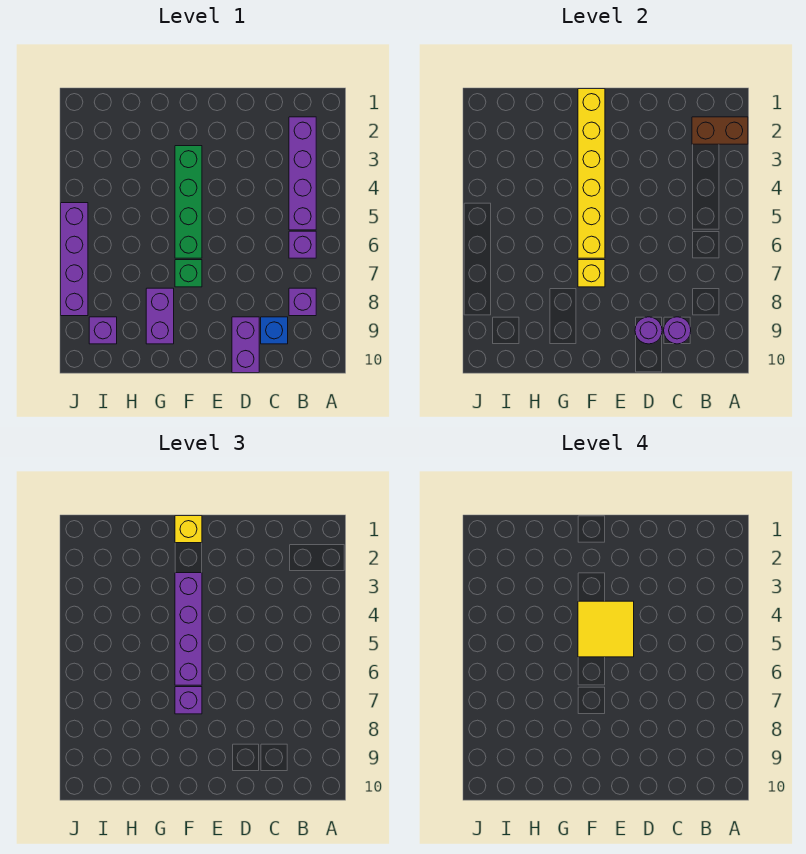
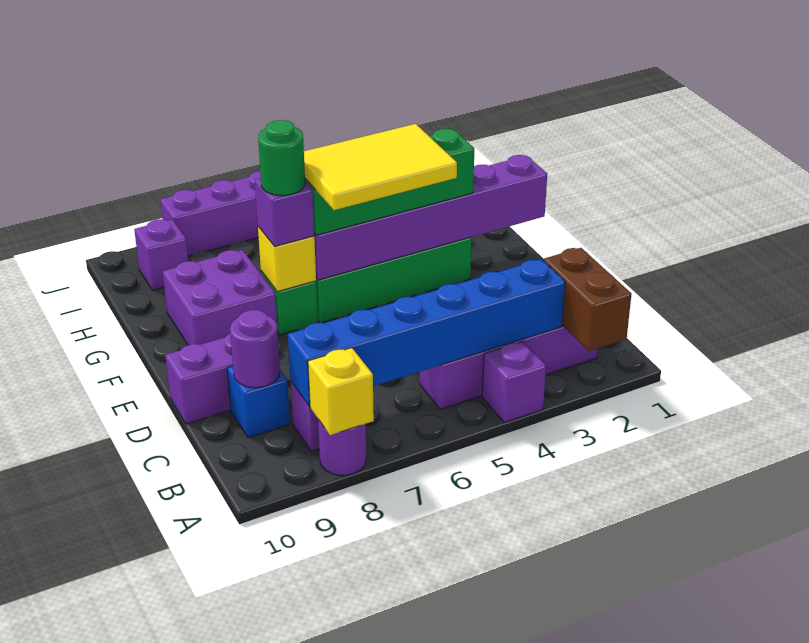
none -> blue 1x6 brick [288,259,565,406]
purple 1x1 brick [289,231,316,258] -> purple 1x1 brick moved to [482,341,546,423]
purple 1x1 round brick [635,317,662,344] -> purple 1x1 round brick moved to [318,419,366,475]
yellow 2x2 tile [578,601,634,657] -> yellow 2x3 tile [304,124,457,210]
yellow 1x6 brick [578,89,605,258] -> purple 1x6 brick [314,155,547,280]
yellow 1x1 brick [175,516,202,543] -> yellow 1x1 brick moved to [308,348,374,435]
purple 1x4 brick [175,573,202,685] -> green 1x4 brick [305,129,474,235]
none -> green 1x1 round brick [258,120,305,195]
purple 1x2 brick [146,288,174,344] -> purple 2x2 brick [163,250,278,345]

